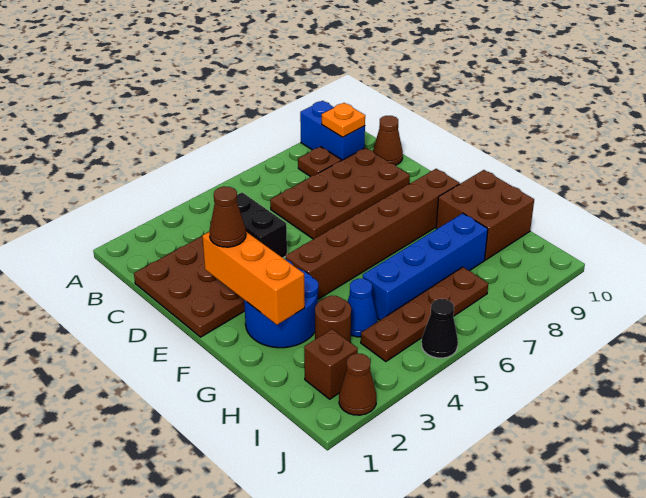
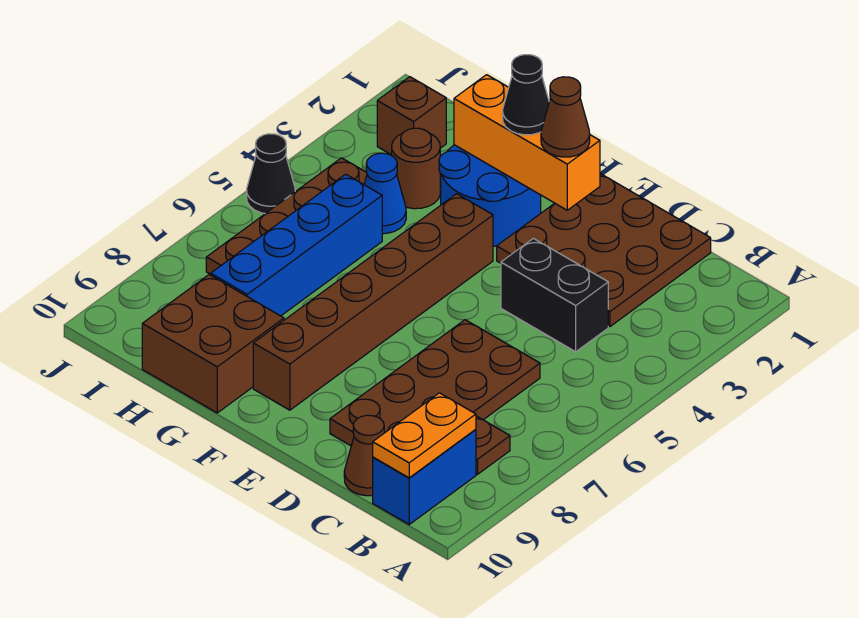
blue 1x2 brick [300,101,365,160] -> blue 1x2 brick turned to [373,429,476,524]
orange 1x1 plate [322,103,365,137] -> orange 1x2 plate [373,393,476,478]
none -> black 1x1 cone [503,55,549,135]
brown 1x1 cone [339,354,376,415] -> none

